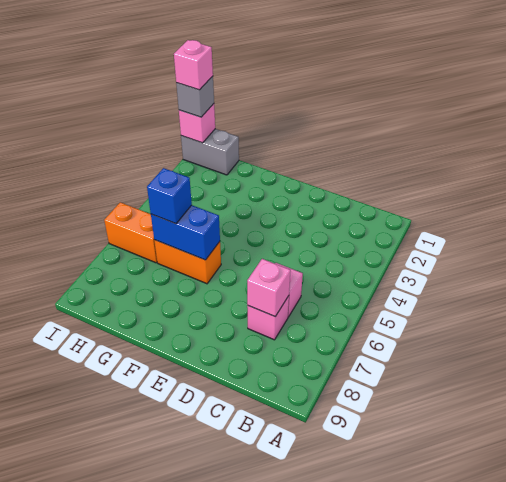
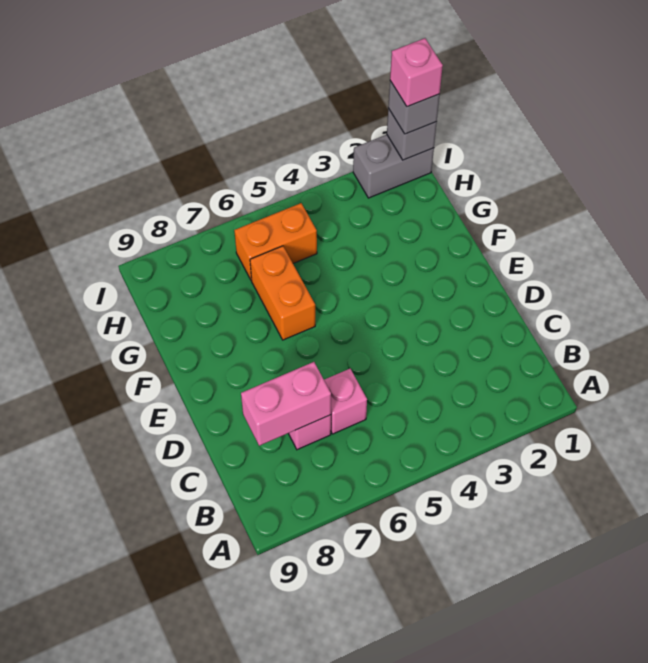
pink 1x1 brick [247,259,290,316] -> pink 1x2 brick [241,362,331,446]
blue 1x2 brick [151,205,220,260] -> none
blue 1x1 brick [147,168,192,224] -> none
grey 1x2 brick [181,129,239,175] -> grey 1x2 brick turned to [353,135,434,198]
orange 1x2 brick [104,202,157,263] -> orange 1x2 brick turned to [234,203,317,281]
pink 1x1 brick [179,104,215,143] -> grey 1x1 brick [387,108,437,160]

